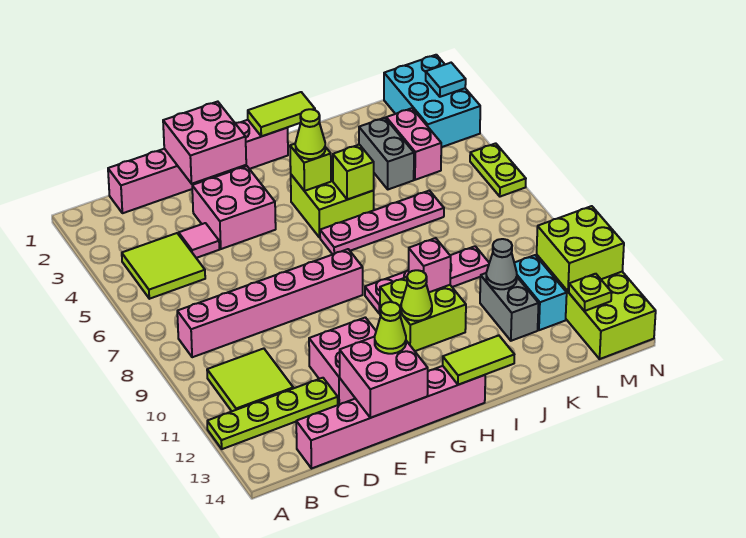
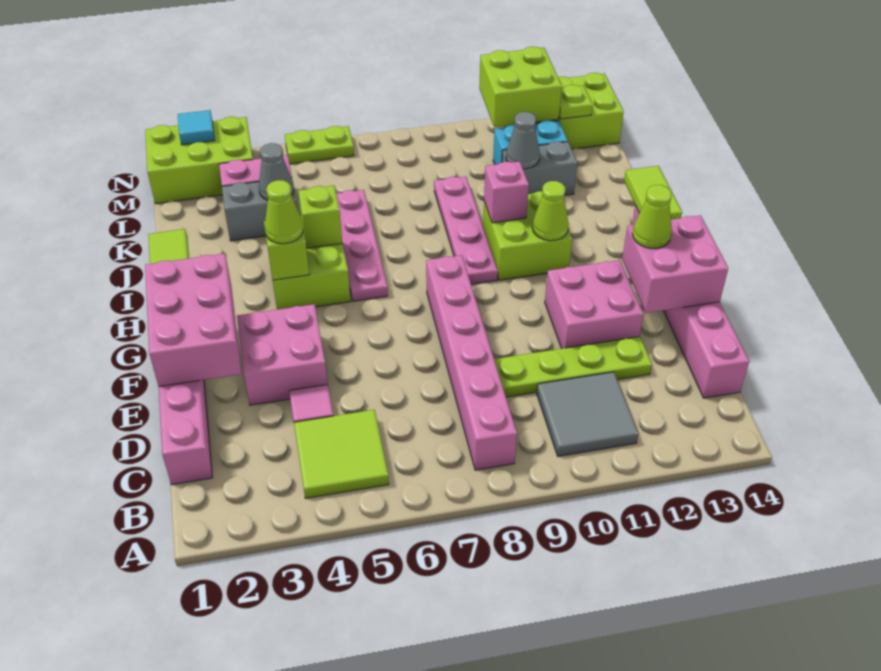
lime 1x4 plate [207,378,338,449] -> lime 1x4 plate turned to [494,337,652,397]
lime 2x2 tile [207,349,293,411] -> grey 2x2 tile [537,372,638,456]
pink 2x2 brick [163,102,246,184] -> pink 2x3 brick [145,254,242,386]
none -> grey 1x1 cone [259,143,294,200]
cyan 2x3 brick [384,55,480,147] -> lime 2x3 brick [145,117,253,204]

